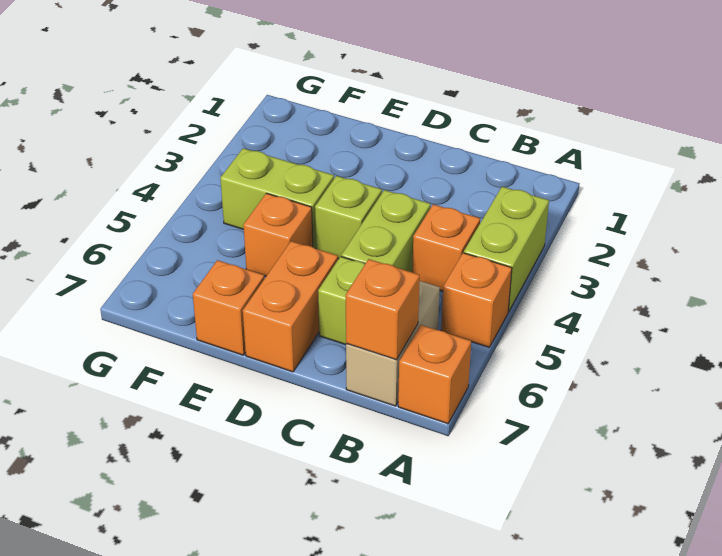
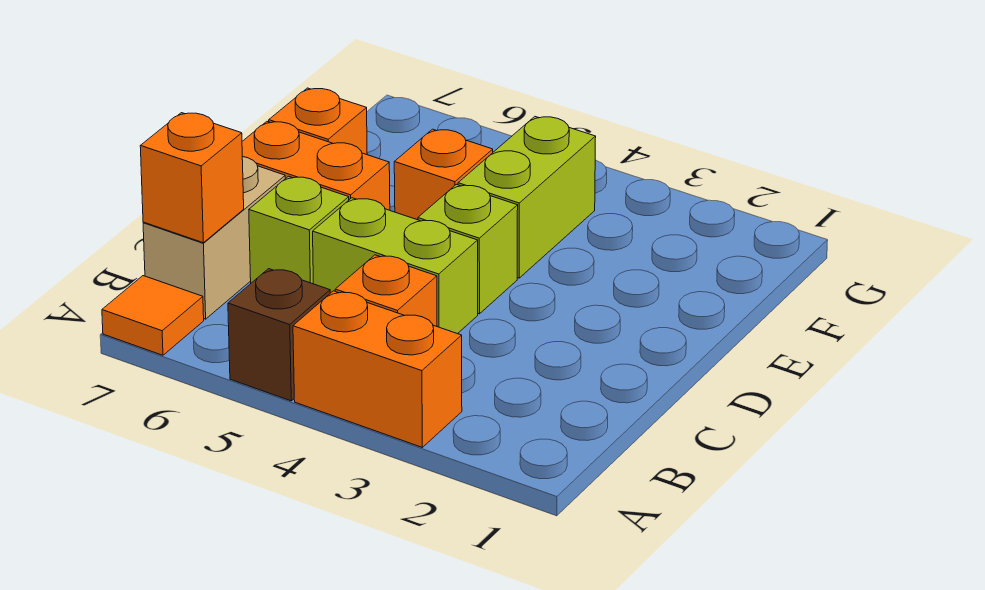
lime 1x2 brick [464,187,549,312] -> orange 1x2 brick [293,291,462,447]
orange 1x1 brick [441,253,512,347] -> brown 1x1 brick [228,269,330,401]
orange 1x1 brick [398,325,471,424] -> orange 1x1 tile [102,276,204,355]
tan 1x2 brick [346,281,440,406] -> tan 1x2 brick turned to [143,157,285,319]

